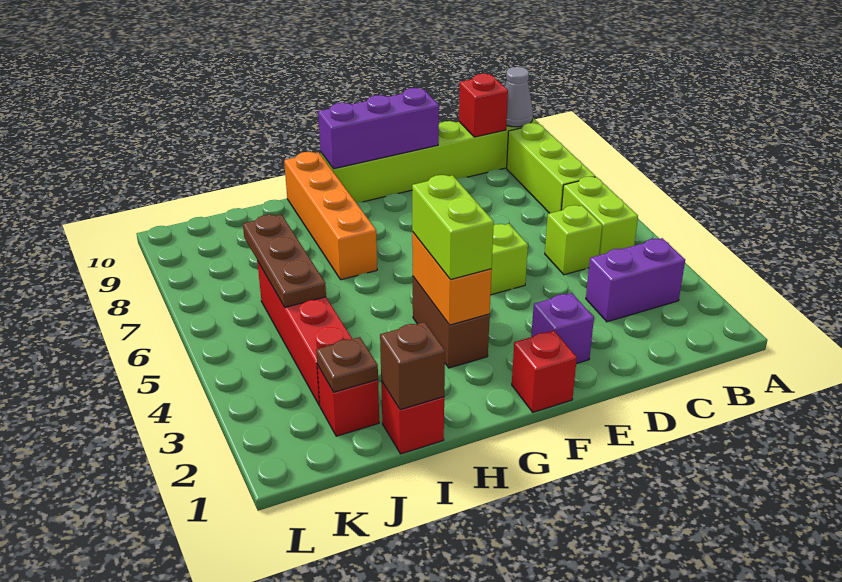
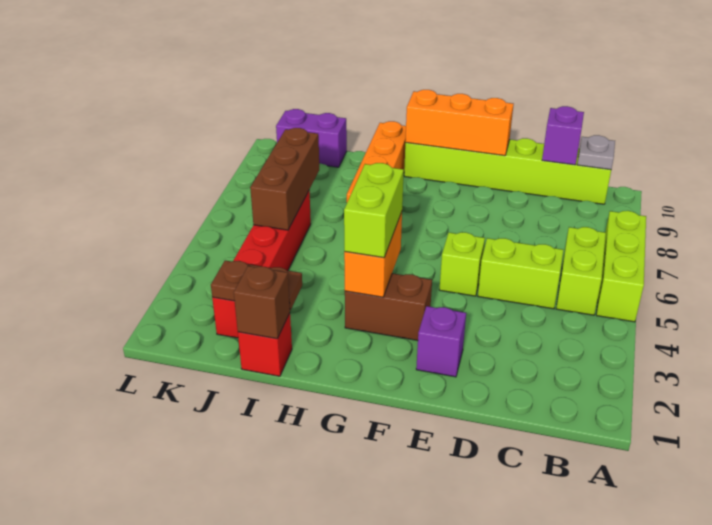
purple 1x2 brick [586,238,685,322] -> purple 1x2 brick moved to [276,109,347,167]
lime 1x3 brick [507,123,596,213] -> lime 1x3 brick moved to [596,211,646,322]
grey 1x1 cone [505,67,533,127] -> grey 1x1 plate [577,135,615,170]
lime 1x1 brick [545,205,602,275] -> lime 1x2 brick [478,238,563,309]
red 1x1 brick [459,74,508,137] -> purple 1x1 brick [542,106,584,165]
purple 1x3 brick [318,88,439,169] -> orange 1x3 brick [405,90,514,156]
red 1x1 brick [512,331,577,412] -> none
brown 1x2 brick [413,277,490,368] -> brown 1x2 brick turned to [345,273,432,340]
brown 1x1 plate [316,337,378,392] -> brown 1x2 plate [211,260,302,310]
brown 1x3 plate [243,214,326,307] -> brown 1x3 brick [250,128,319,230]

